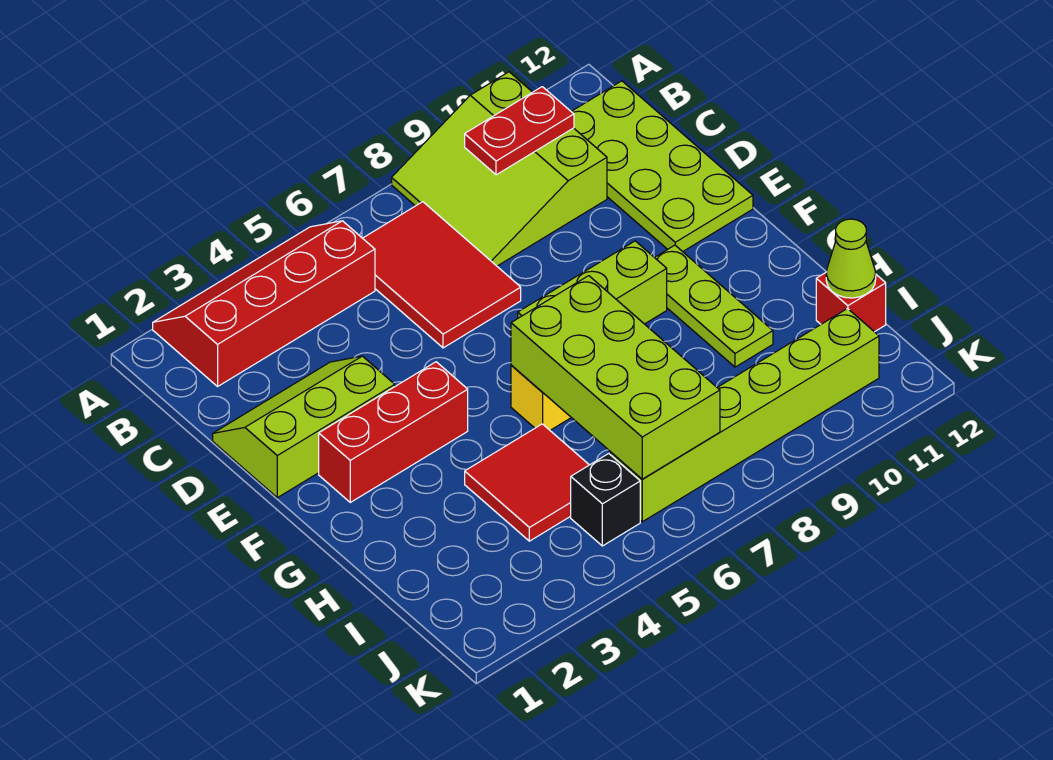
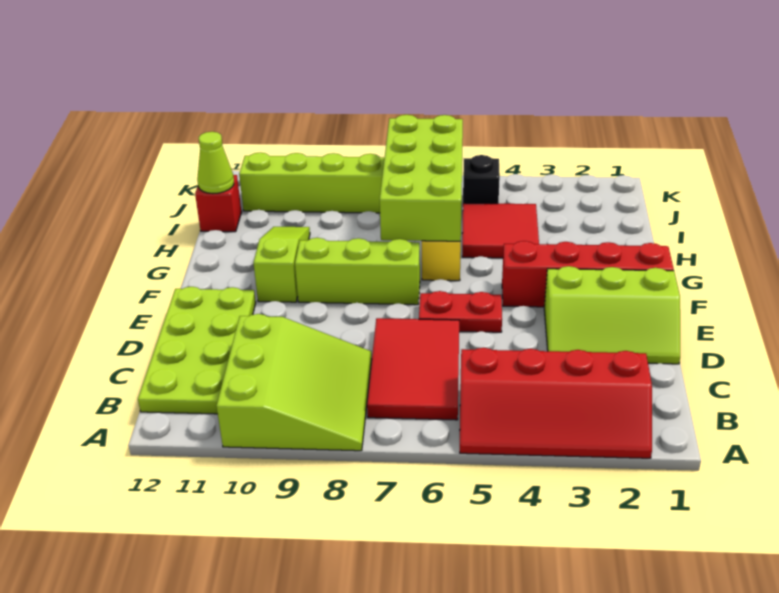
red 1x2 plate [465,87,574,175] -> red 1x2 plate moved to [419,291,502,332]
red 1x3 brick [319,362,468,502] -> red 1x4 brick [502,241,674,307]
lime 1x3 plate [654,245,773,367] -> lime 1x3 slope [253,227,310,302]

